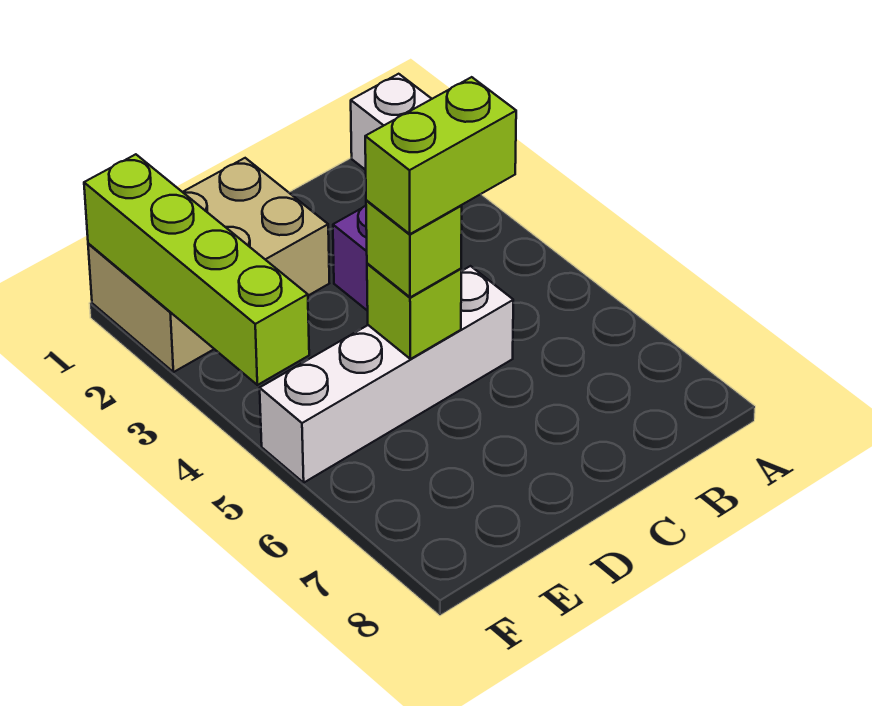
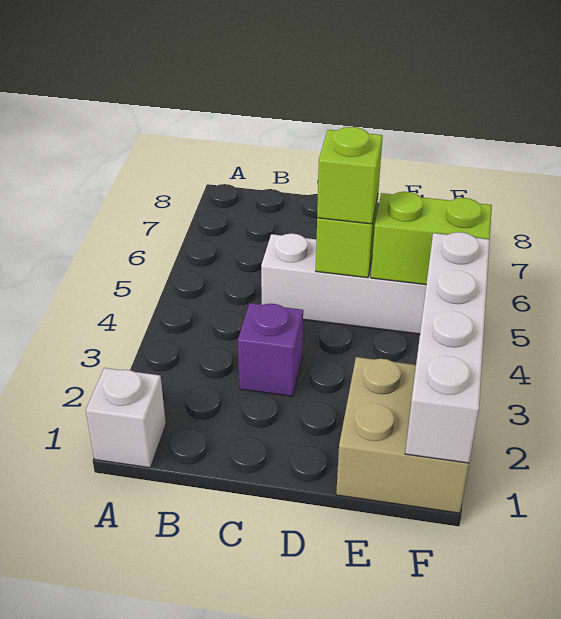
lime 1x2 brick [365,77,516,234] -> lime 1x2 brick moved to [371,192,492,285]
tan 2x3 brick [88,158,329,372] -> tan 2x2 brick [336,357,469,513]
lime 1x4 brick [84,154,309,385] -> white 1x4 brick [405,232,490,463]

